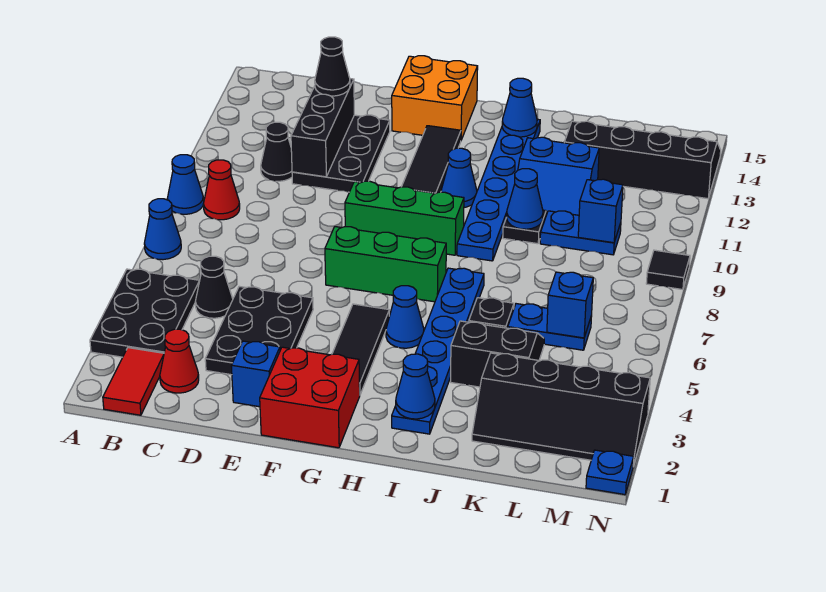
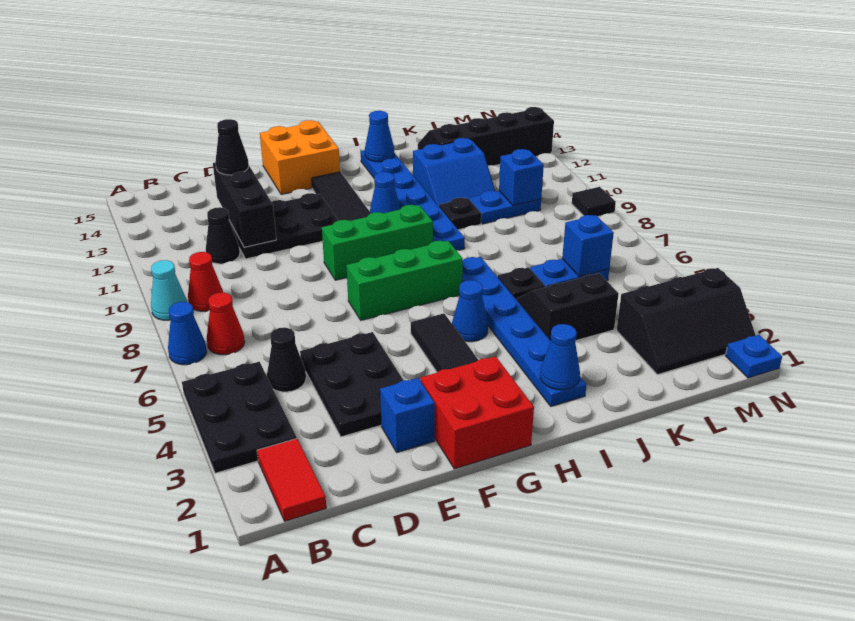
blue 1x1 cone [167,155,204,214] -> cyan 1x1 cone [151,260,187,320]
red 1x1 cone [160,329,199,393] -> red 1x1 cone moved to [207,293,245,355]
black 2x3 plate [292,115,390,192] -> black 2x3 plate turned to [230,193,339,259]
blue 1x1 cone [507,169,543,229] -> none
black 2x4 slope [472,353,650,466] -> black 2x3 slope [617,268,756,375]

